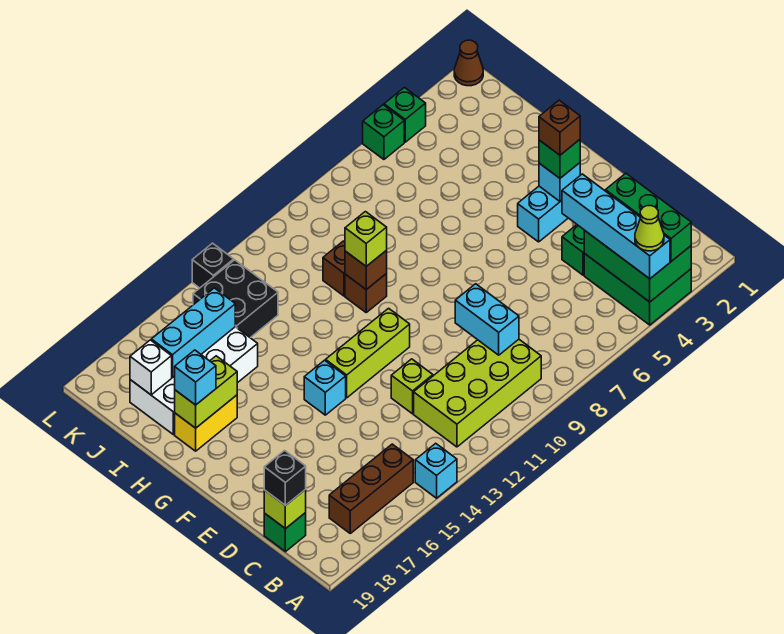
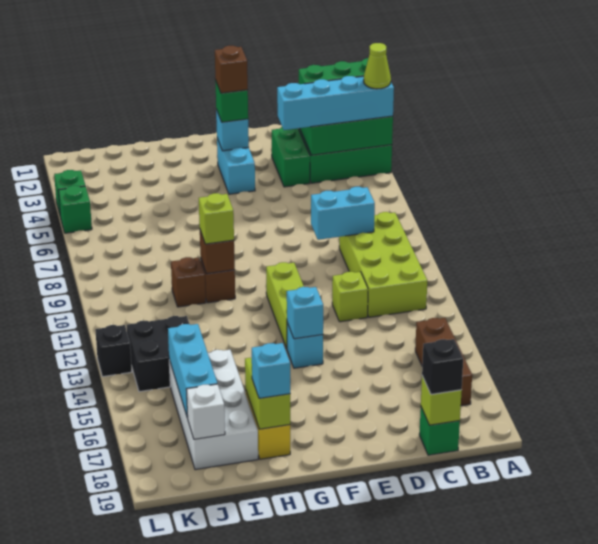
cyan 1x1 brick [415,443,457,498] -> cyan 1x1 brick moved to [287,287,323,339]
brown 1x1 cone [454,40,483,86] -> none

